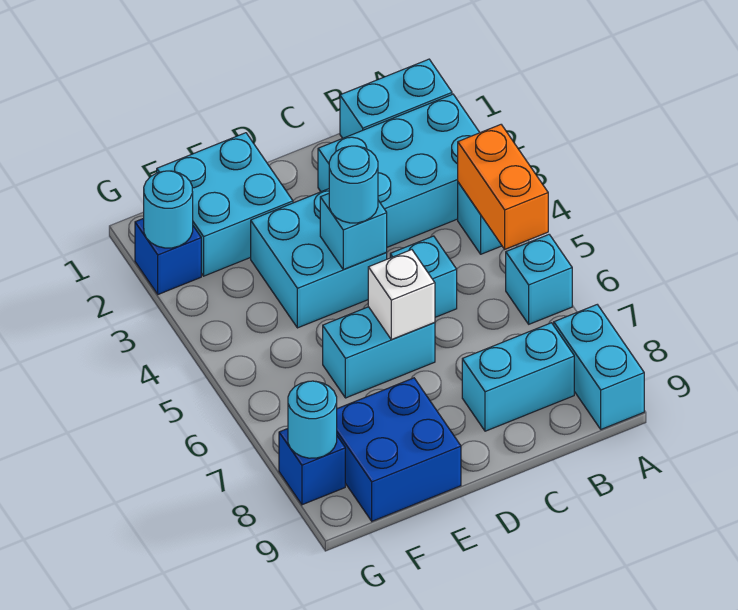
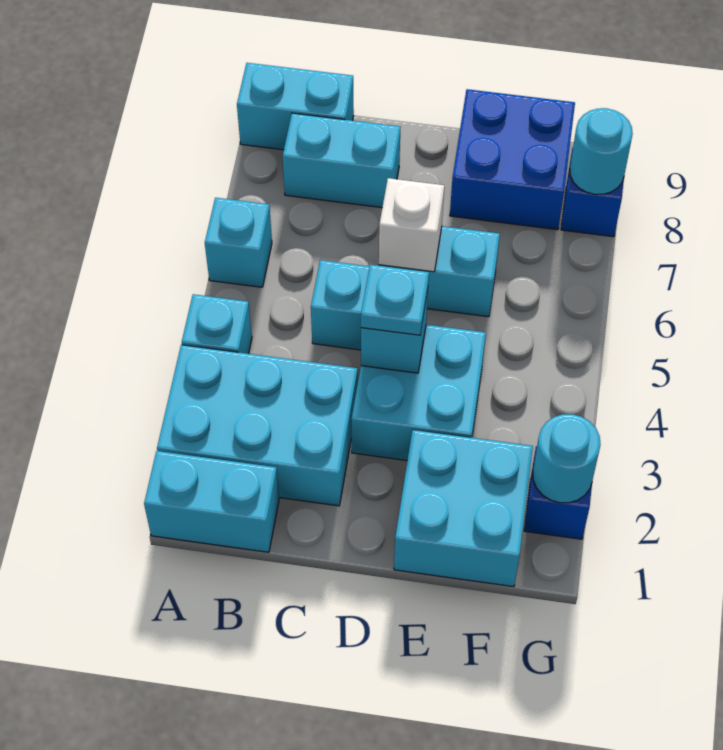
orange 1x2 brick [458,125,548,249] -> none
cyan 1x2 brick [554,305,644,429] -> cyan 1x2 brick turned to [237,63,354,150]
cyan 1x1 round brick [329,146,378,223] -> cyan 1x1 plate [361,265,429,335]

